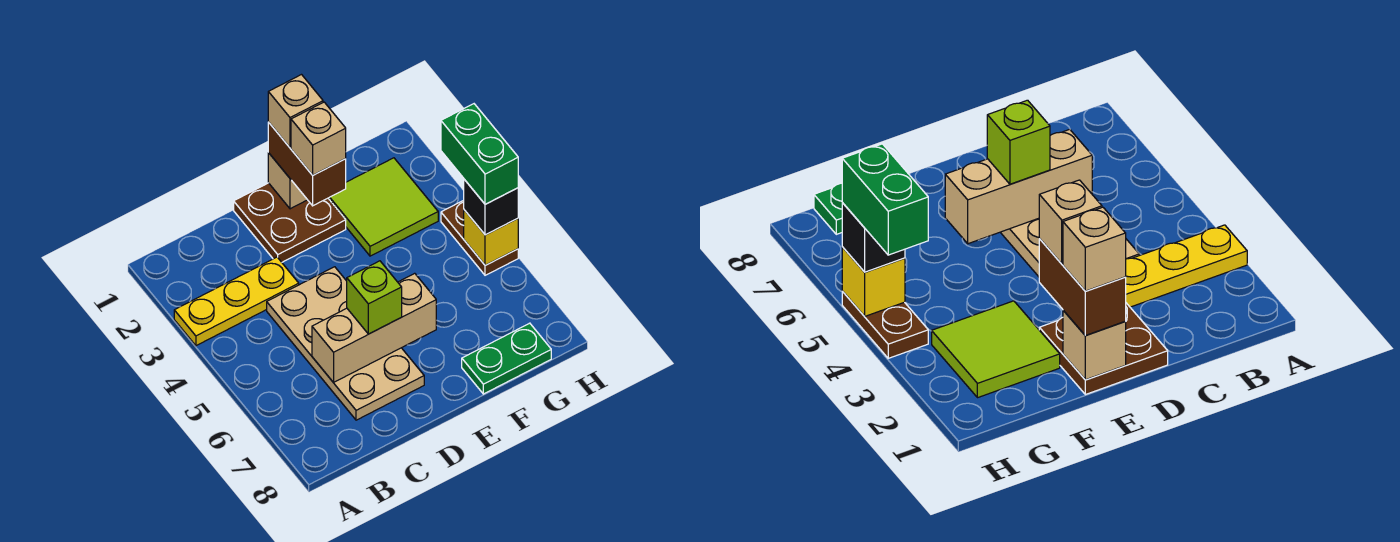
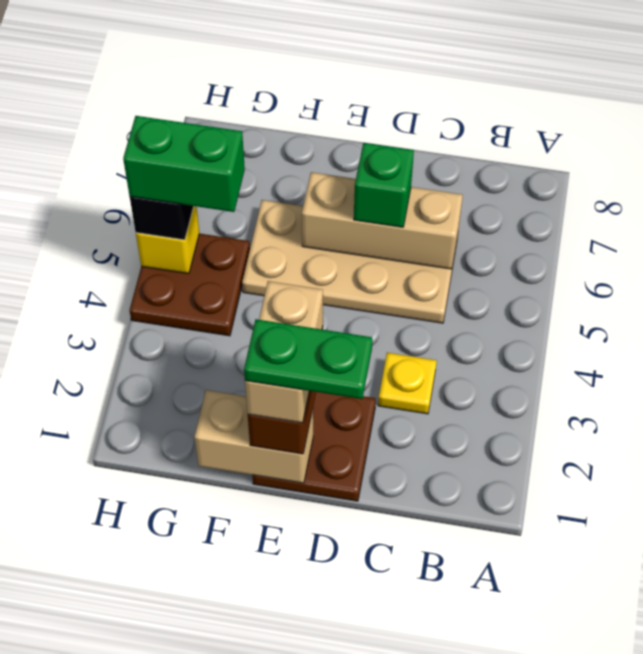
yellow 1x3 plate [174,257,299,346] -> yellow 1x1 plate [378,353,437,414]
tan 2x4 plate [267,267,424,420] -> tan 2x4 plate turned to [242,200,458,323]
lime 1x1 brick [347,261,402,334] -> green 1x1 brick [354,143,414,227]
tan 1x1 brick [268,153,307,209] -> tan 1x2 brick [194,390,313,483]
lime 2x2 tile [328,158,438,256] -> none
green 1x2 plate [462,323,551,394] -> green 1x2 plate moved to [244,319,372,399]
brown 1x2 plate [441,200,518,275] -> brown 2x2 plate [130,234,250,336]
green 1x2 brick [441,104,518,204] -> green 1x2 brick turned to [123,116,245,212]

